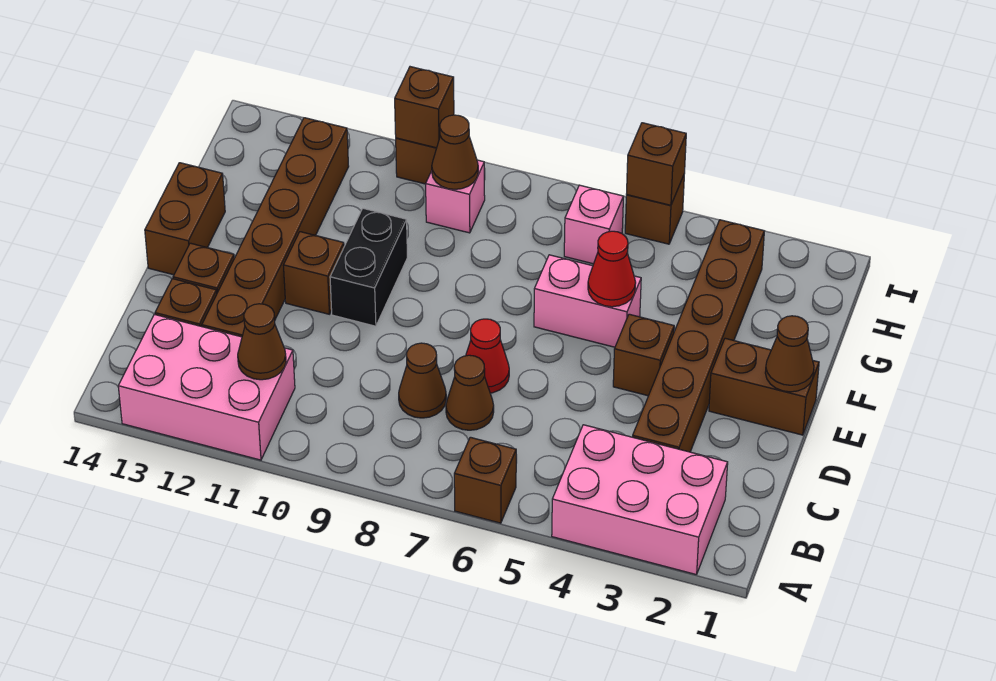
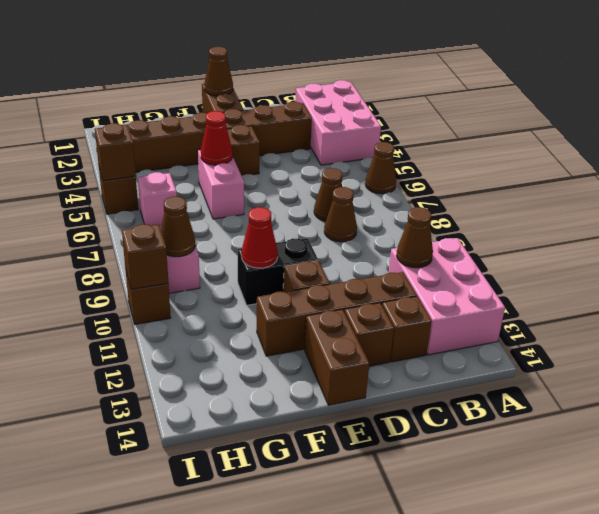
brown 1x1 brick [454,437,516,523] -> brown 1x1 cone [365,142,396,194]
brown 1x6 brick [202,118,349,337] -> brown 1x4 brick [257,272,417,356]
red 1x1 cone [466,319,509,393] -> red 1x1 cone moved to [242,207,278,268]
brown 1x2 brick [145,163,225,275] -> brown 1x2 brick turned to [305,309,369,405]

